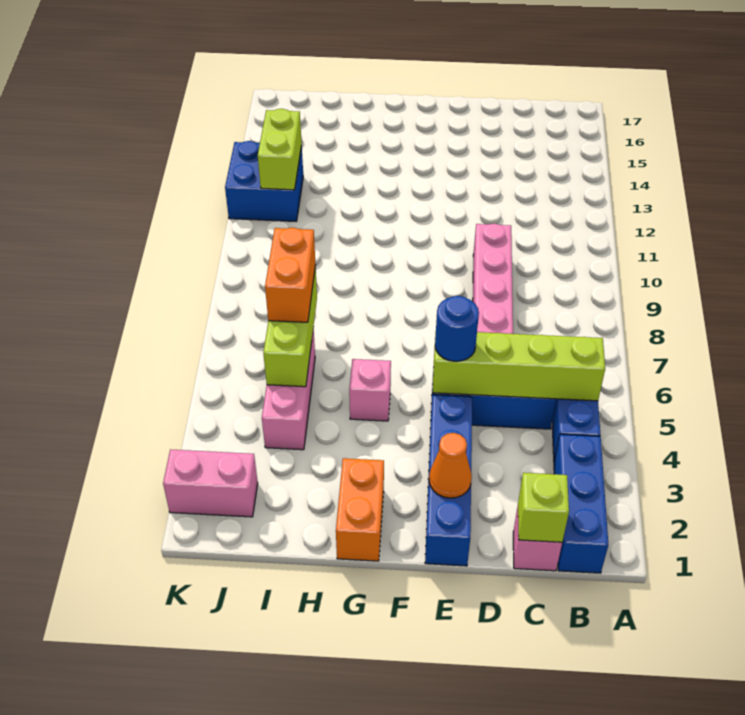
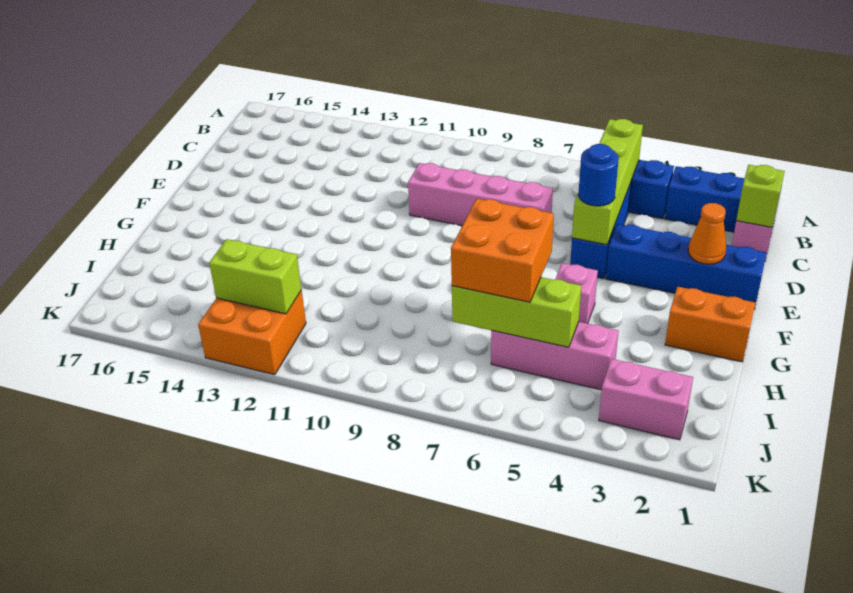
orange 1x2 brick [265,228,316,322] -> orange 2x2 brick [451,199,554,302]
pink 1x2 brick [163,450,258,517] -> pink 1x2 brick turned to [599,359,693,440]
blue 2x2 brick [225,141,303,221] -> orange 2x2 brick [198,290,306,375]

